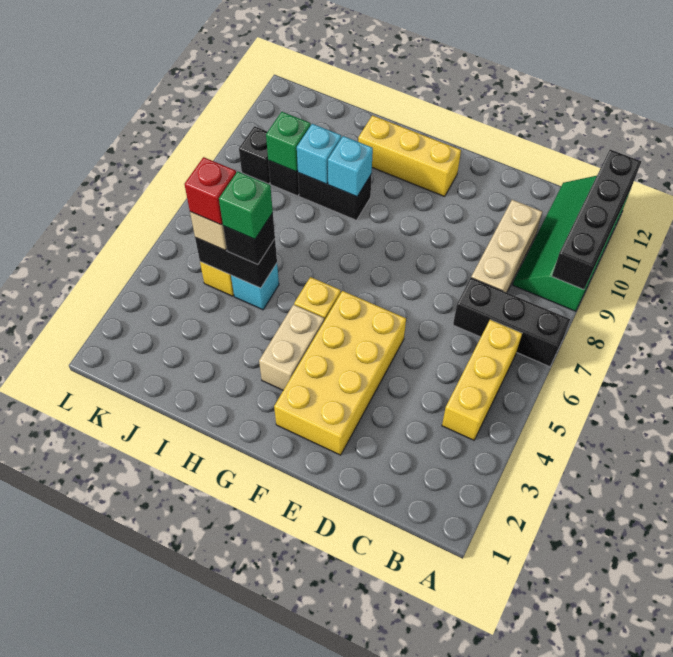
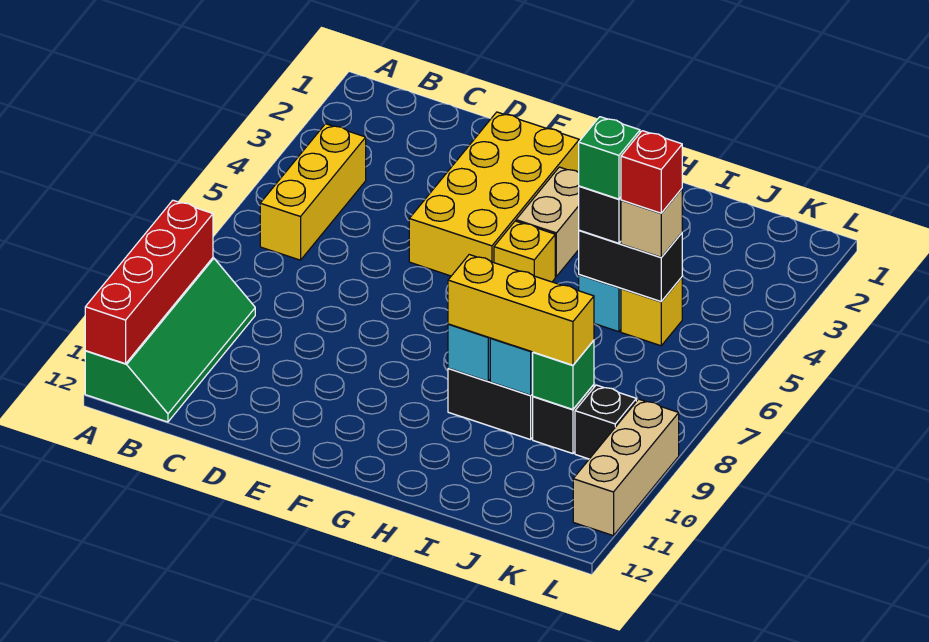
black 1x3 brick [453,278,570,367] -> none
black 1x4 brick [552,150,641,290] -> red 1x4 brick [85,200,213,364]
tan 1x3 brick [471,200,542,292] -> tan 1x3 brick moved to [573,399,679,536]
yellow 1x3 brick [358,115,461,197] -> yellow 1x3 brick moved to [448,255,594,365]

